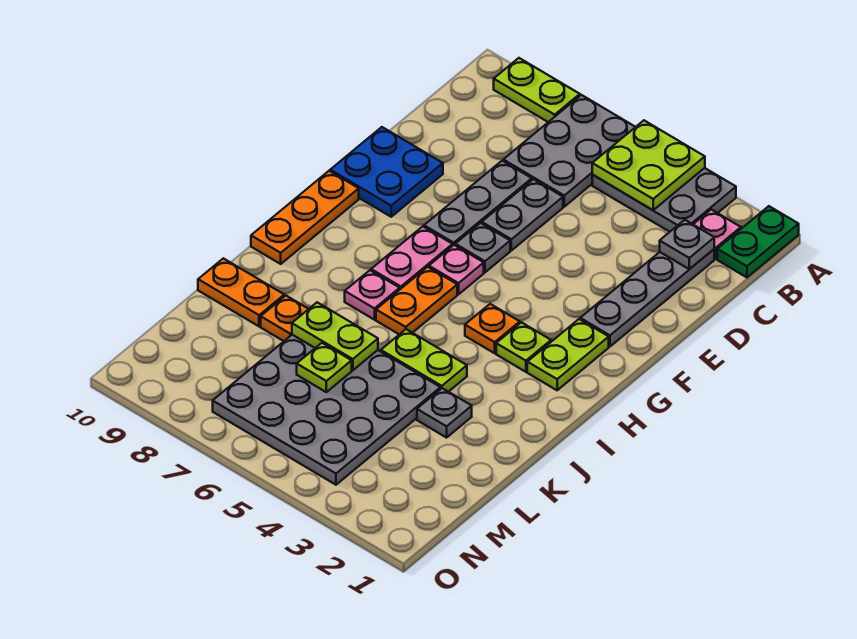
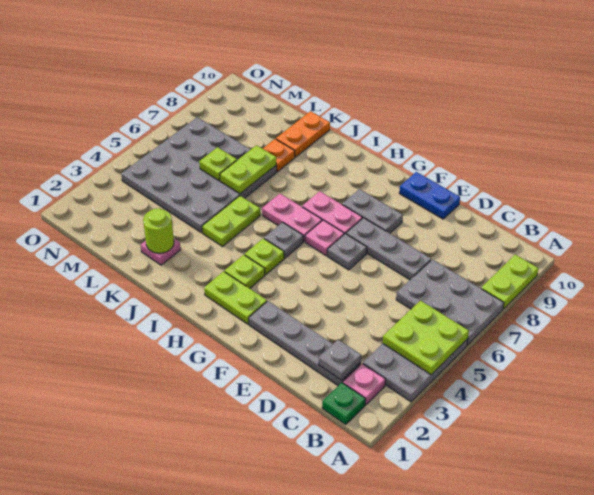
green 1x2 plate [717,206,799,277] -> green 1x1 plate [322,383,365,424]
grey 1x2 plate [482,179,563,250] -> grey 1x2 plate moved to [342,189,403,233]
blue 2x2 plate [330,127,443,217] -> blue 1x2 plate [399,172,460,219]
orange 1x3 plate [251,171,359,264] -> none
orange 1x1 plate [465,304,520,353] -> lime 1x1 plate [245,238,284,275]
orange 1x2 plate [376,267,457,334] -> pink 1x2 plate [262,194,322,242]
pink 1x1 plate [345,270,400,320] -> pink 1x1 plate moved to [141,239,181,265]
none -> lime 1x1 round brick [143,208,174,253]
grey 1x1 plate [417,388,472,438] -> grey 1x1 plate moved to [264,222,303,258]

